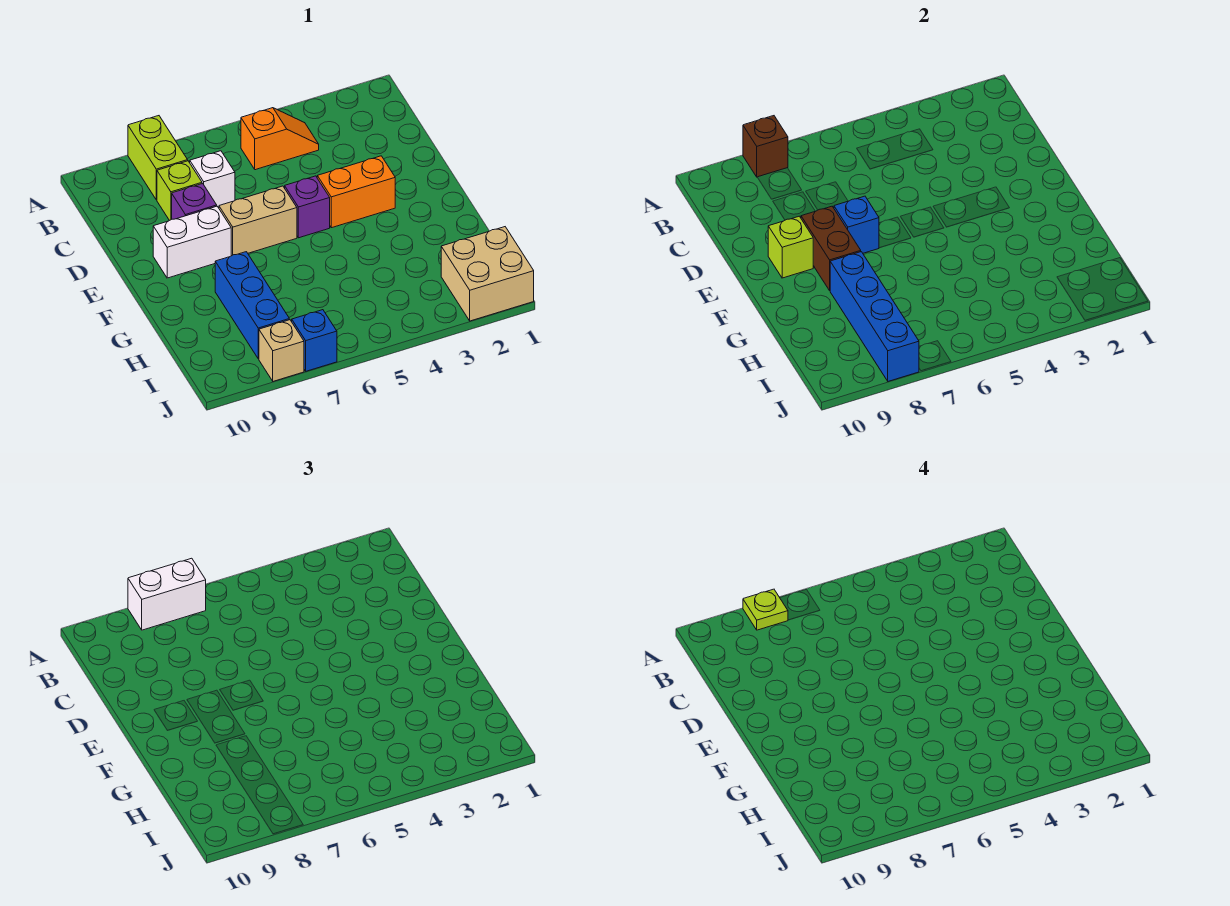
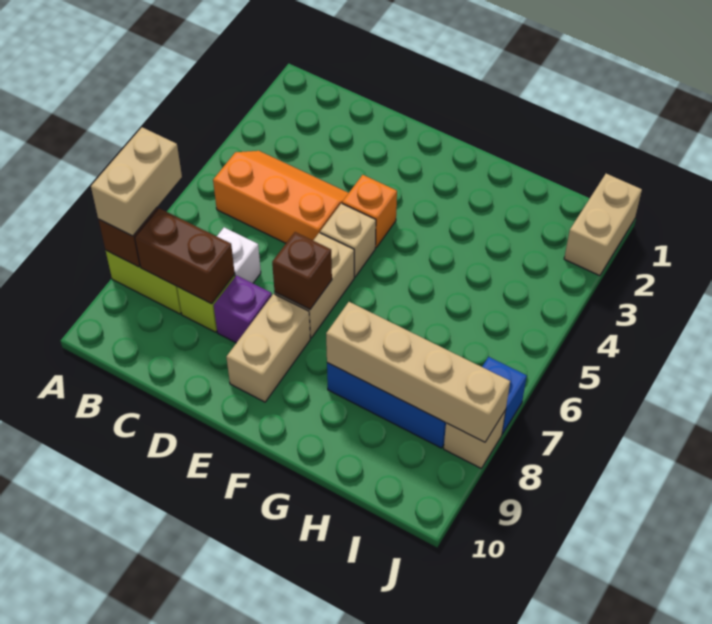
white 1x2 brick [128,558,206,630] -> tan 1x2 brick [91,127,182,236]
lime 1x1 plate [743,589,788,630] -> none
orange 1x2 slope [241,108,319,170] -> orange 2x3 slope [213,151,348,243]
orange 1x2 brick [317,156,395,228] -> orange 1x1 brick [342,175,397,247]
purple 1x1 brick [285,176,330,238] -> tan 1x1 brick [320,203,376,277]
blue 1x1 brick [834,196,879,253] -> brown 1x1 brick [272,232,332,309]
white 1x2 brick [153,206,231,278] -> tan 1x2 brick [226,294,310,402]
brown 1x2 brick [801,206,861,290] -> brown 1x2 brick moved to [135,208,235,304]
lime 1x1 brick [768,216,813,278] -> none
blue 1x4 brick [830,252,919,381] -> tan 1x4 brick [326,302,510,442]
tan 2x2 brick [441,227,534,321] -> tan 1x2 brick [564,174,642,276]

